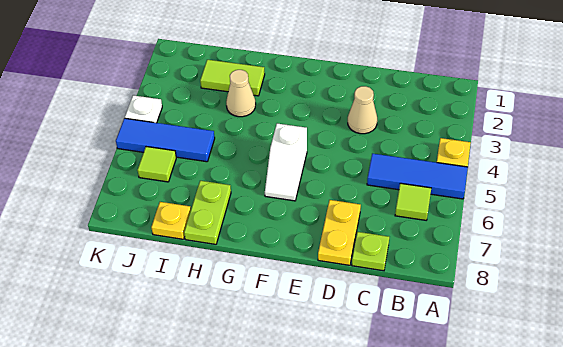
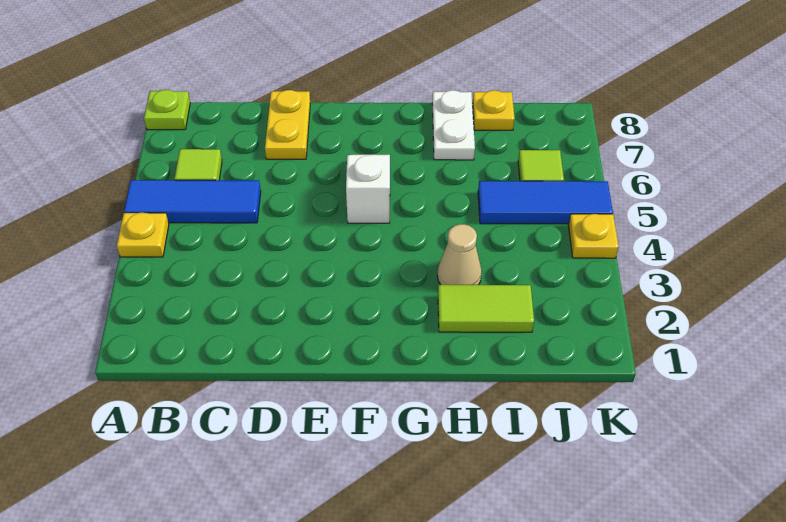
lime 1x1 plate [352,232,389,271] -> lime 1x1 plate moved to [144,90,190,130]
tan 1x1 cone [348,86,377,134] -> none
lime 1x2 plate [184,181,231,244] -> white 1x2 plate [432,90,475,160]
white 1x1 plate [125,95,162,123] -> yellow 1x1 plate [568,214,619,258]

